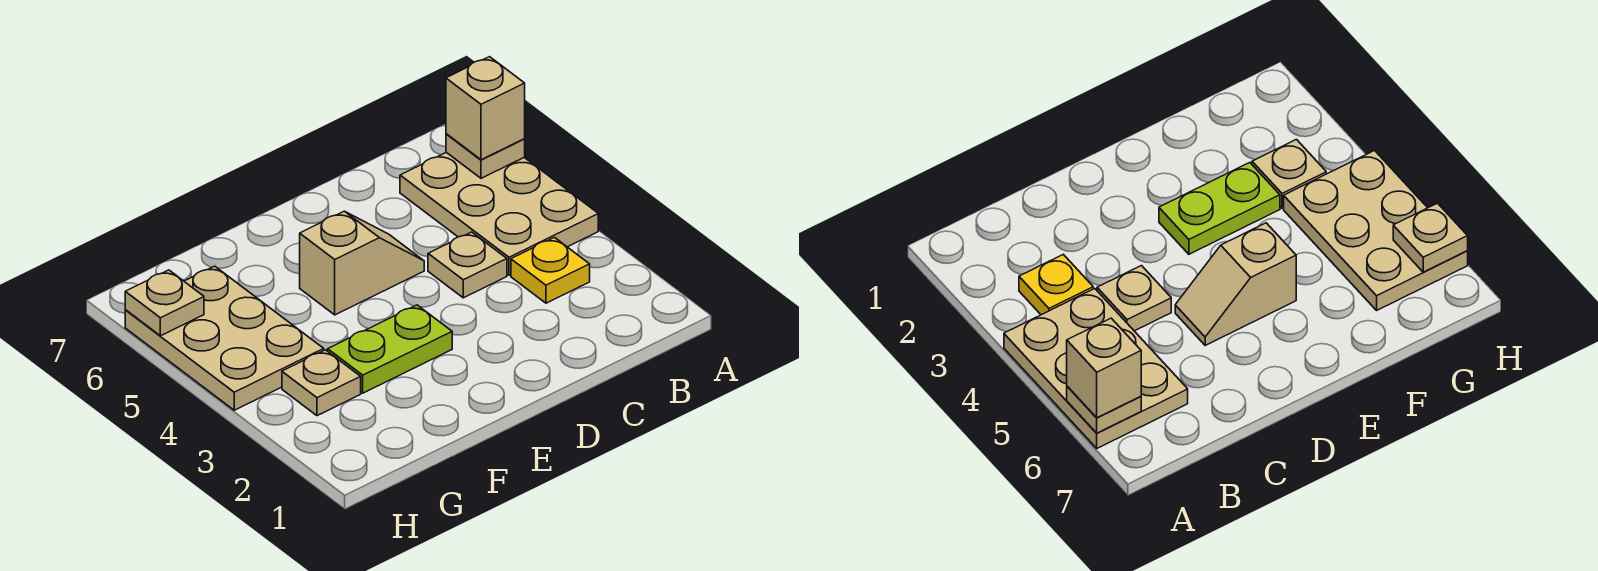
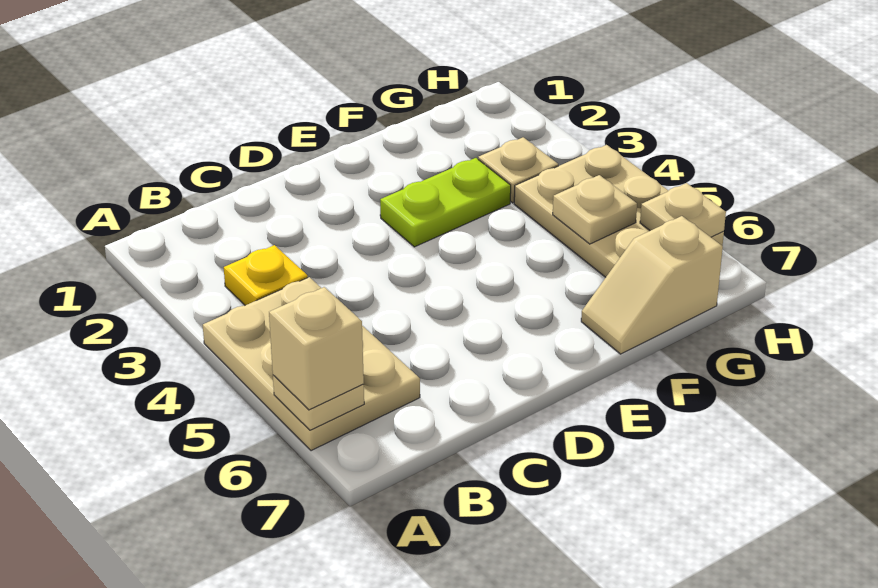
tan 1x1 plate [428,232,507,298] -> tan 1x1 plate moved to [553,175,637,244]
tan 1x2 slope [300,211,424,315] -> tan 1x2 slope moved to [581,216,723,354]

